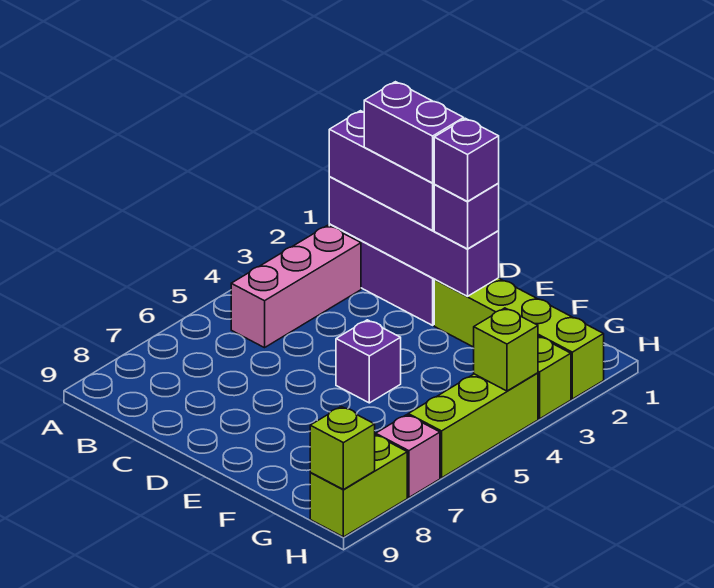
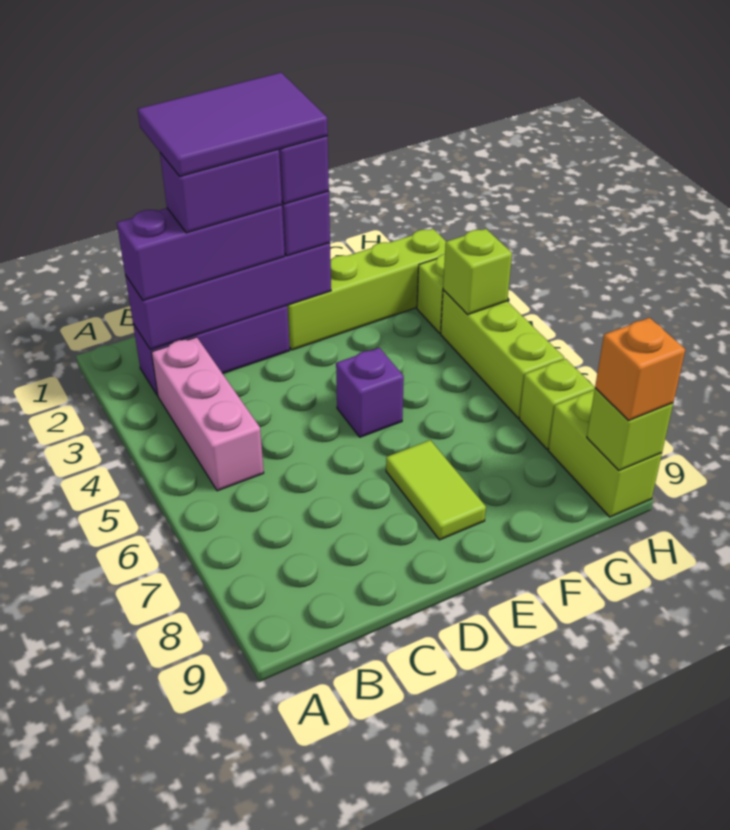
none -> purple 2x3 tile [138,73,328,176]
none -> lime 1x2 tile [386,440,486,540]
pink 1x1 brick [376,415,440,498] -> lime 1x1 brick [519,359,595,449]
none -> orange 1x1 brick [595,318,685,420]

